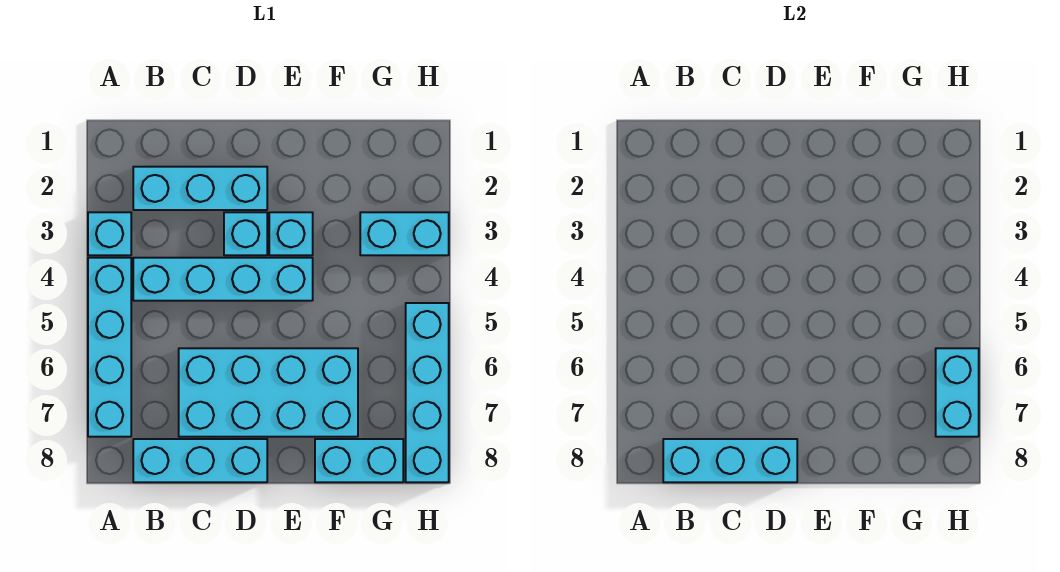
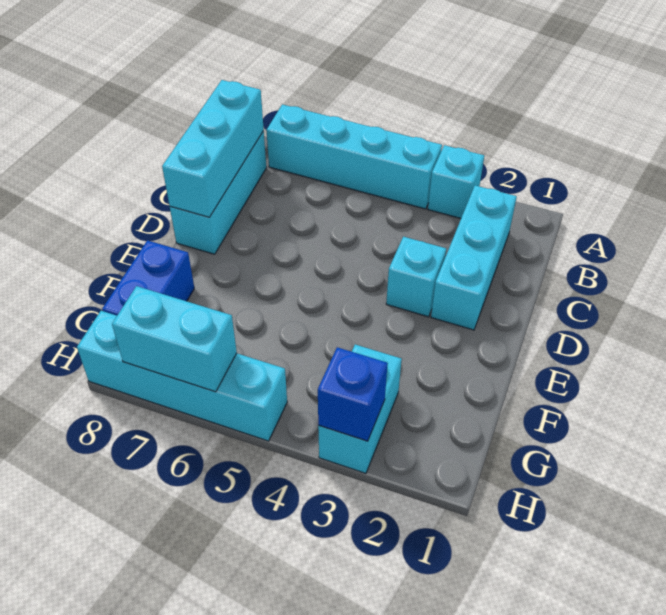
cyan 1x4 brick [133,258,313,301] -> none
cyan 2x4 brick [179,348,358,437] -> none
cyan 1x1 brick [269,212,313,255] -> none
cyan 1x2 brick [315,439,403,482] -> blue 1x2 brick [102,240,194,315]
none -> blue 1x1 brick [318,347,388,441]

